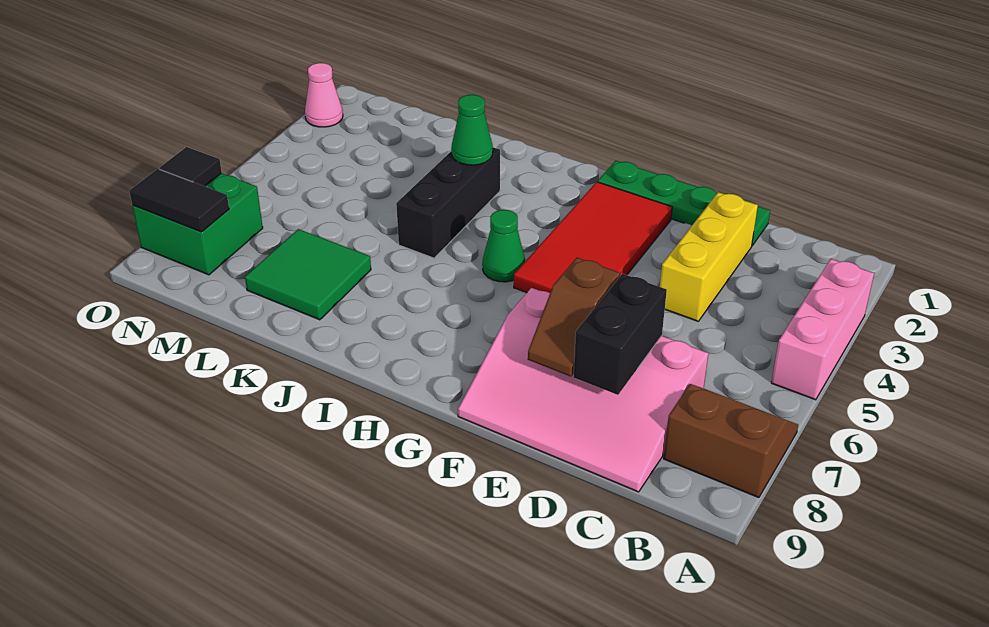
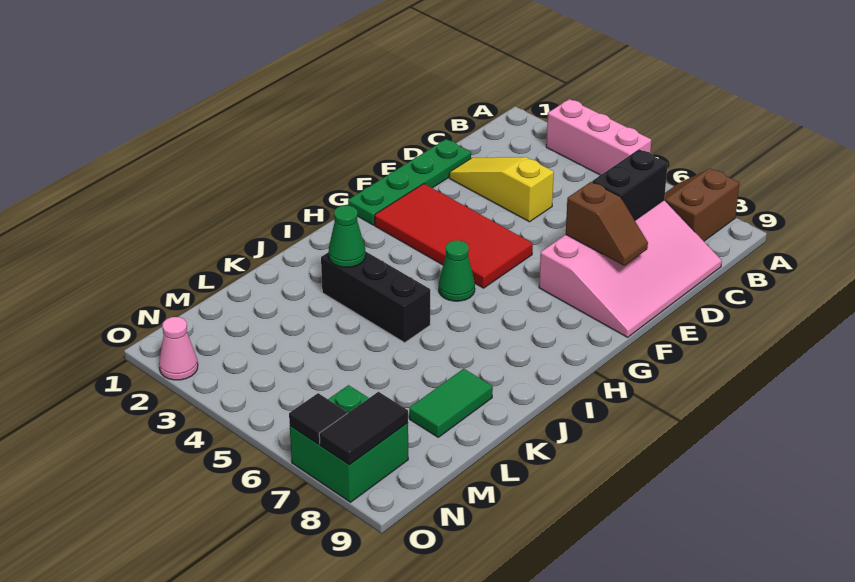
yellow 1x3 brick [660,192,758,321] -> yellow 1x3 slope [449,157,554,222]
black 1x2 brick [574,274,667,395] -> black 1x2 brick turned to [592,149,668,220]
green 2x2 tile [245,229,371,320] -> green 1x2 tile [409,369,493,437]

